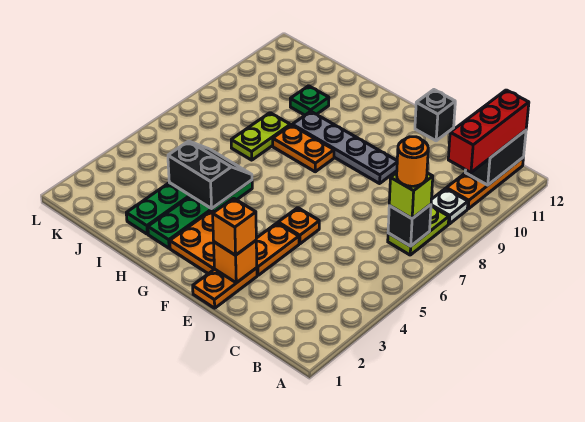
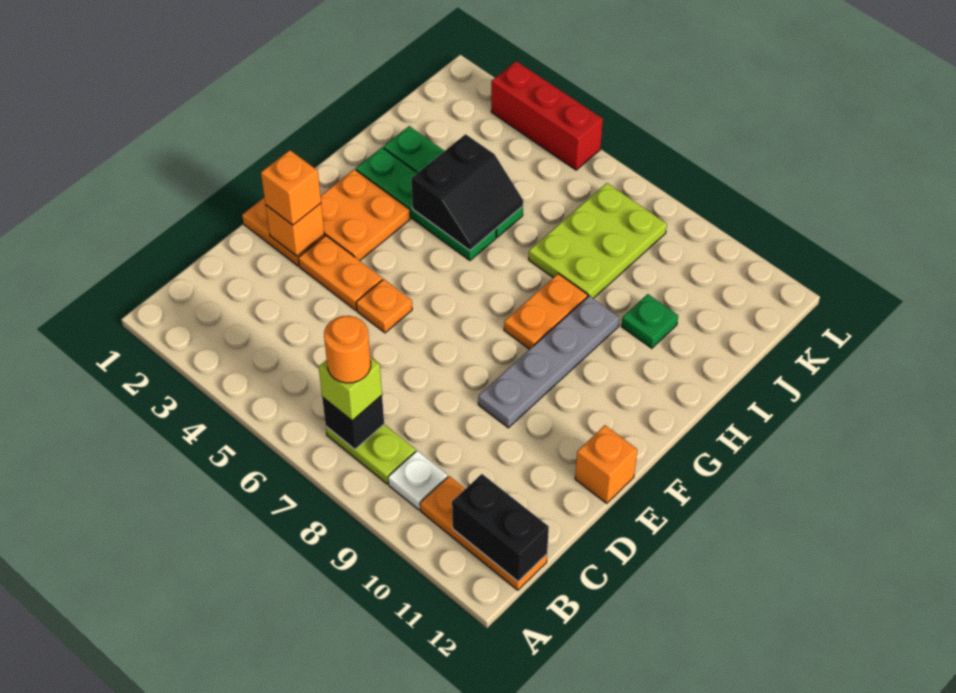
red 1x3 brick [448,90,529,172] -> red 1x3 brick moved to [491,61,603,170]
black 1x1 brick [415,90,455,141] -> orange 1x1 brick [575,425,637,503]
lime 1x2 plate [231,113,290,160] -> lime 2x3 plate [529,183,667,298]

